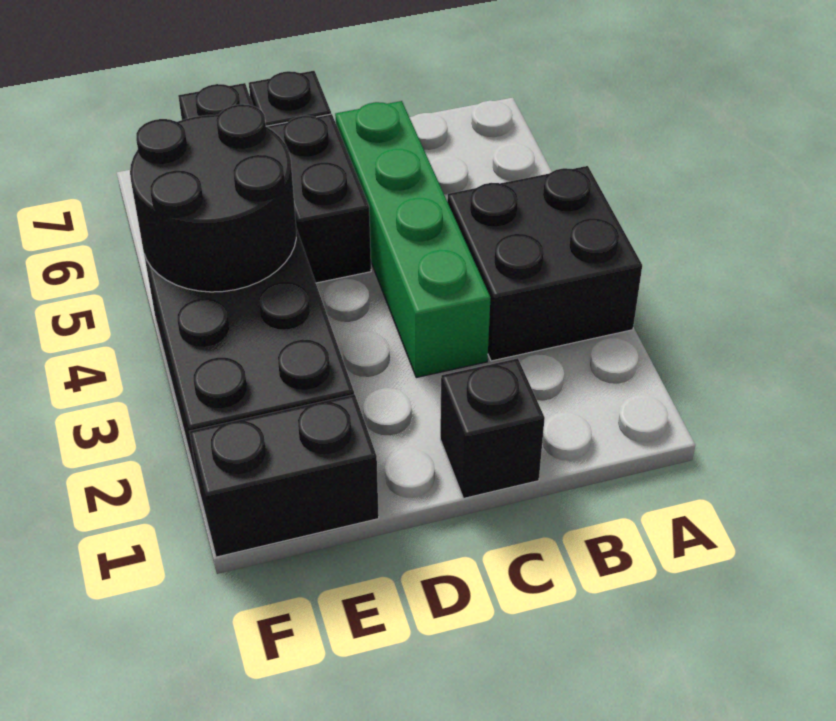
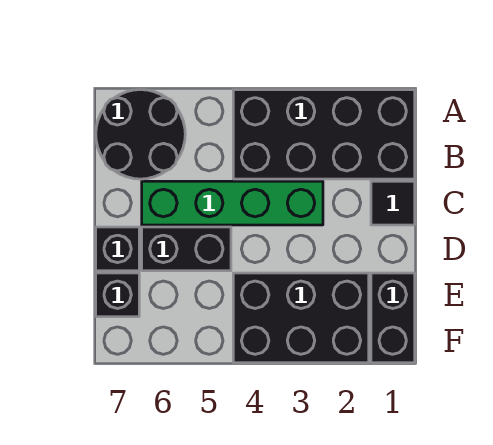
black 2x2 brick [447,166,642,361] -> black 2x4 brick [233,90,415,179]
black 1x1 brick [440,358,545,498] -> black 1x1 tile [371,181,415,225]
black 2x2 round brick [130,104,296,292] -> black 2x2 round brick moved to [96,90,185,179]

